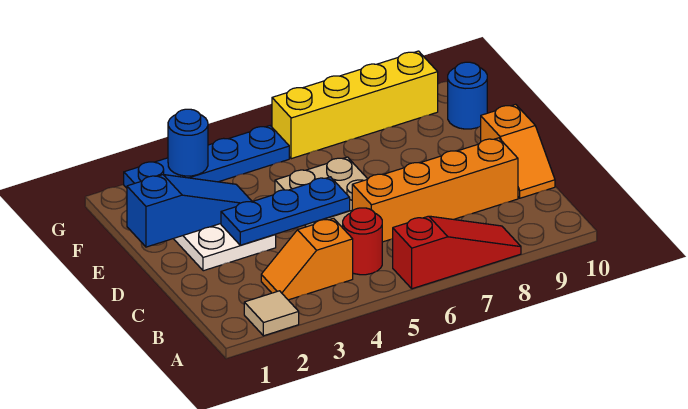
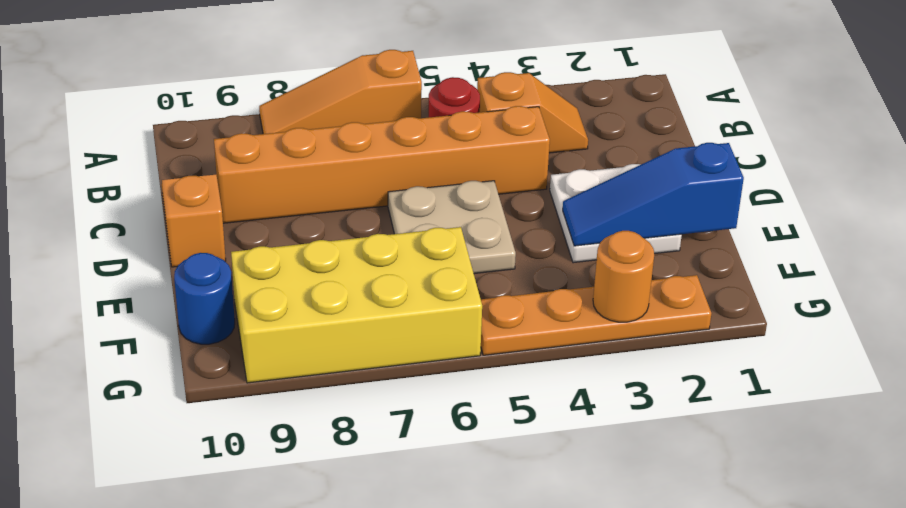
tan 1x1 tile [244,291,299,336] -> none
red 1x3 slope [393,216,521,289] -> orange 1x3 slope [259,50,422,134]
orange 1x4 brick [352,138,518,242] -> orange 1x6 brick [214,106,550,223]
blue 1x3 plate [221,177,350,245] -> none
blue 1x4 plate [124,126,289,188] -> orange 1x4 plate [481,275,712,355]
blue 1x1 round brick [168,109,208,176] -> orange 1x1 round brick [593,231,654,322]
yellow 1x4 brick [272,51,438,159] -> yellow 2x4 brick [231,227,482,383]

